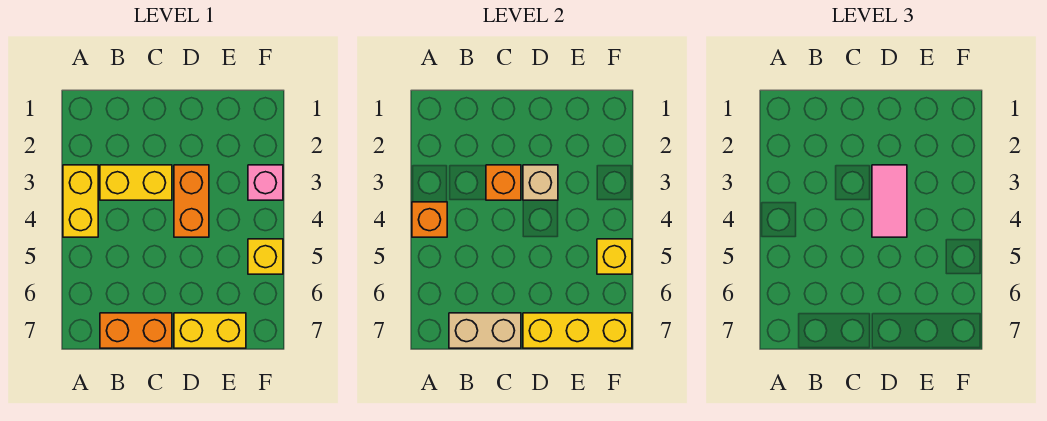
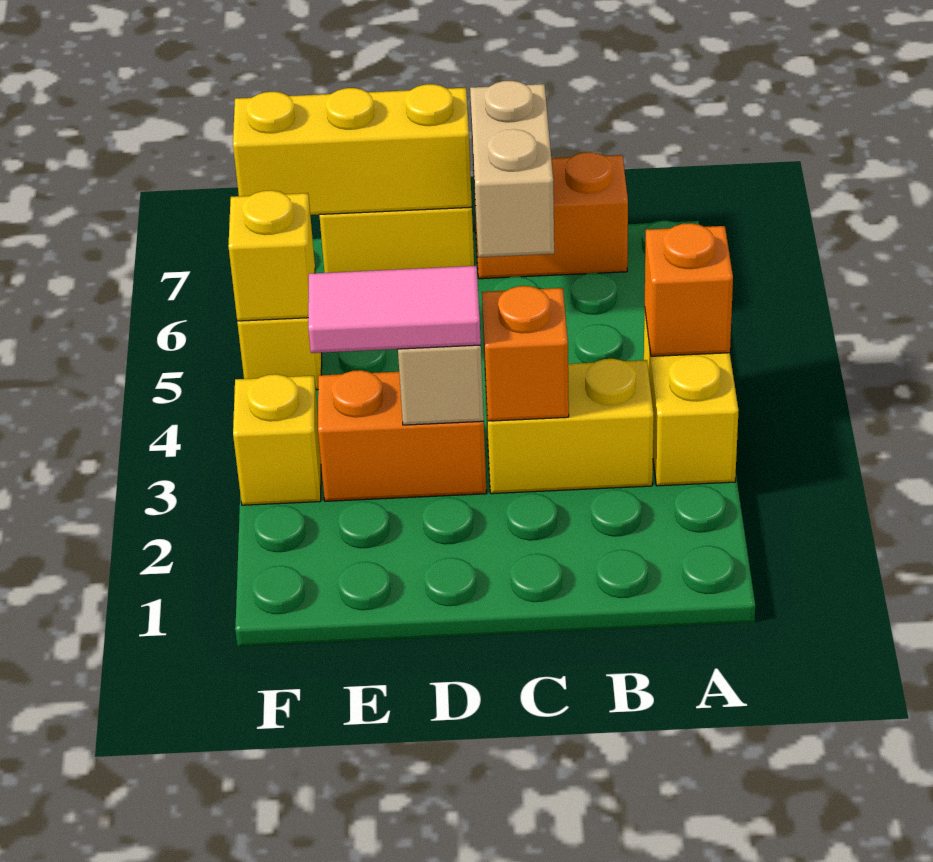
tan 1x2 brick [449,313,521,348] -> tan 1x2 brick turned to [470,81,554,257]
orange 1x2 brick [174,165,209,237] -> orange 1x2 brick turned to [318,370,487,501]
pink 1x2 tile [872,165,907,237] -> pink 1x2 tile turned to [308,266,481,353]
pink 1x1 brick [248,165,283,200] -> yellow 1x1 brick [233,374,321,505]

